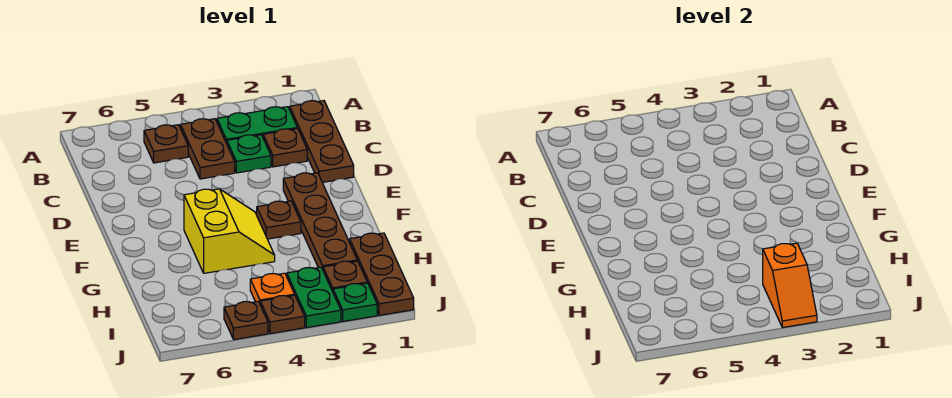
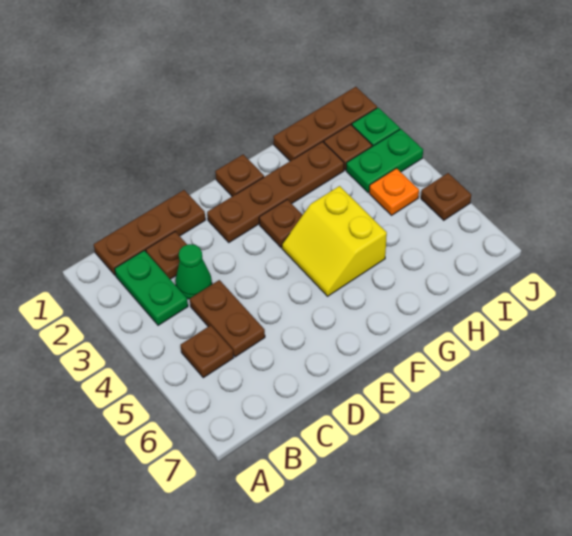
brown 1x2 plate [180,119,235,179] -> brown 1x2 plate turned to [190,280,265,357]
green 1x1 plate [227,135,271,173] -> green 1x1 cone [175,244,212,299]
yellow 2x2 slope [184,189,275,273] -> yellow 2x2 slope turned to [282,186,387,296]
orange 1x2 slope [763,243,817,328] -> none
brown 1x1 plate [260,295,305,334] -> brown 1x1 plate moved to [215,154,264,196]

